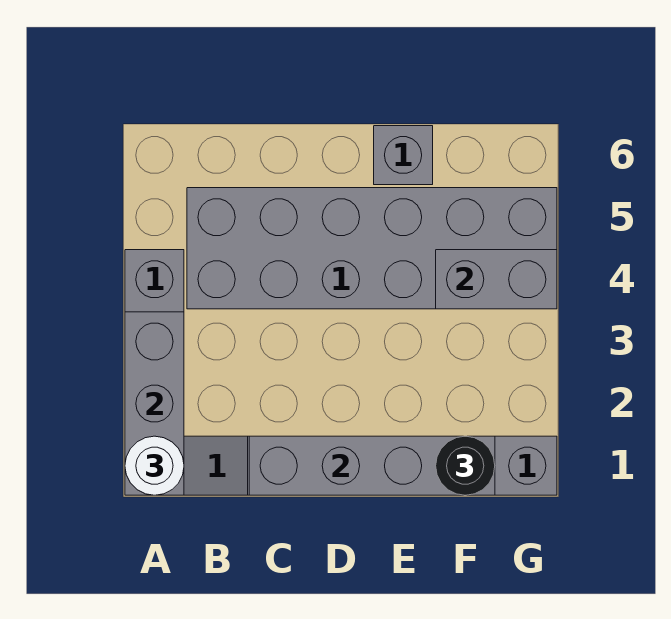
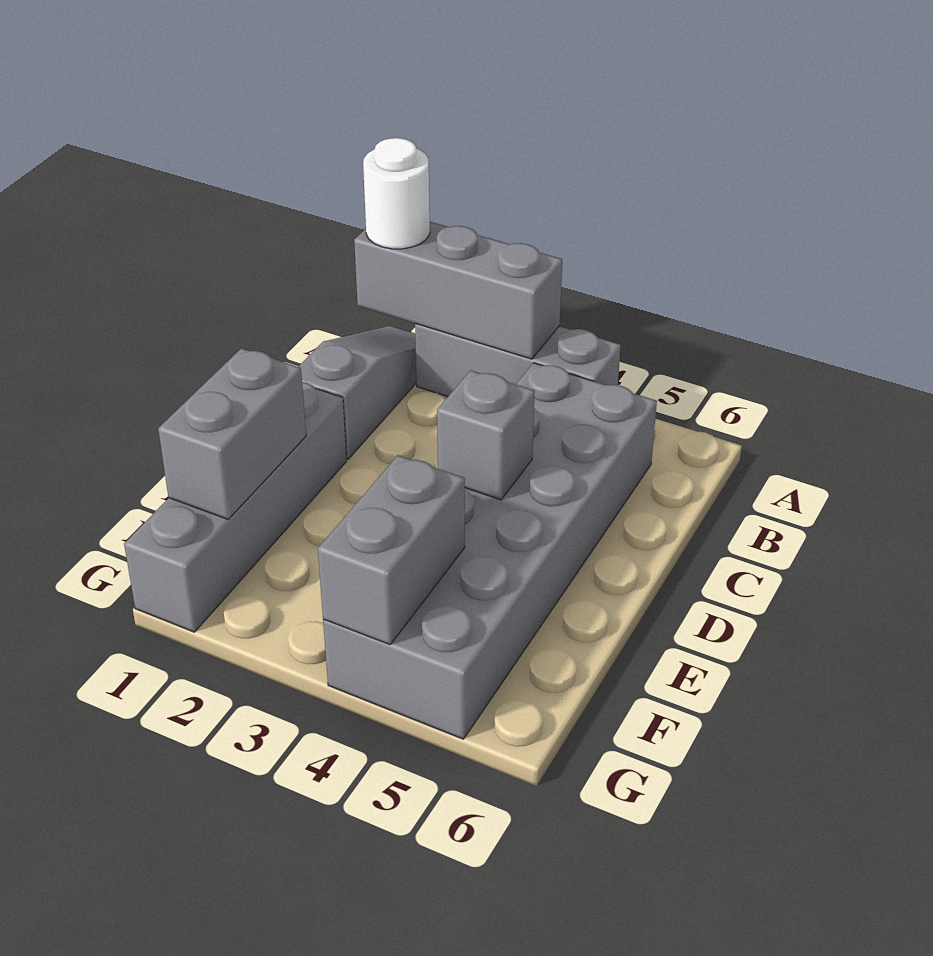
grey 1x4 brick [249,436,495,495] -> grey 1x2 brick [158,348,306,519]
grey 1x1 brick [374,126,433,185] -> grey 1x1 brick moved to [437,370,535,500]
black 1x1 round brick [436,436,495,495] -> none

